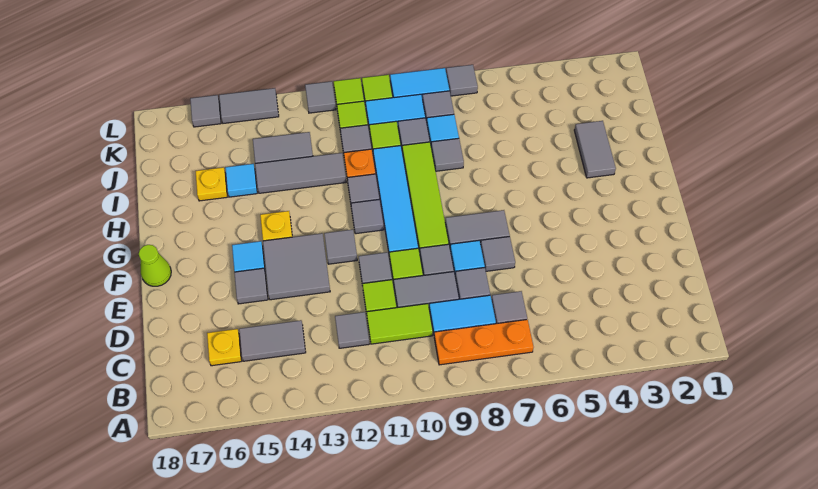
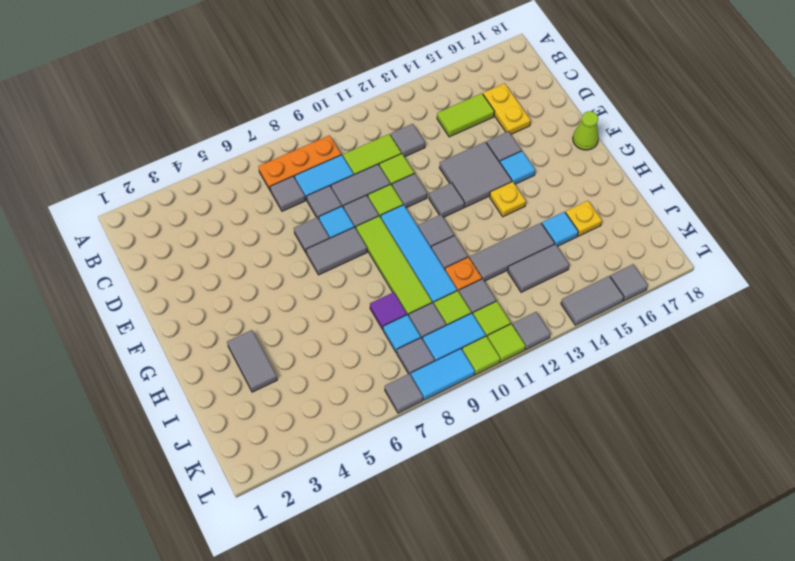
grey 1x2 tile [239,320,306,361] -> lime 1x2 tile [437,93,495,137]
yellow 1x1 plate [207,329,241,366] -> yellow 1x2 plate [483,83,531,134]
grey 1x1 tile [431,138,464,171] -> purple 1x1 tile [370,292,407,329]

